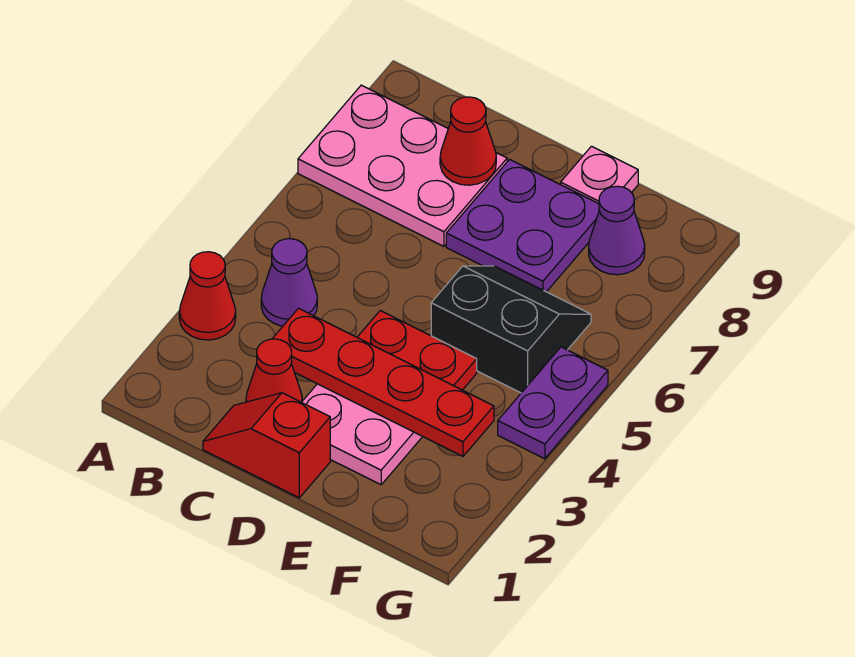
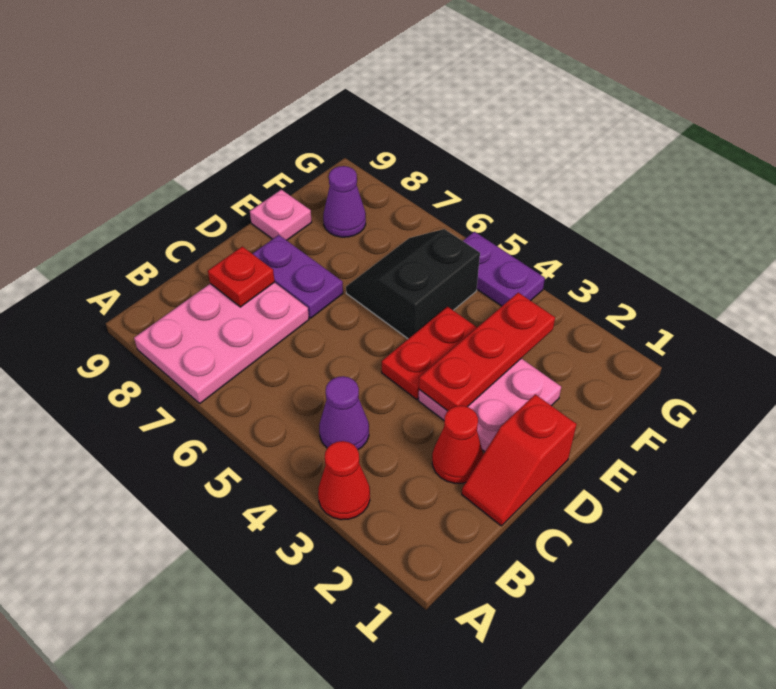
red 1x4 plate [272,308,494,456] -> red 1x3 plate [419,293,555,411]
red 1x1 cone [440,97,496,185] -> red 1x1 plate [208,246,275,307]
purple 2x2 plate [446,159,599,292] -> purple 1x2 plate [253,235,343,318]

